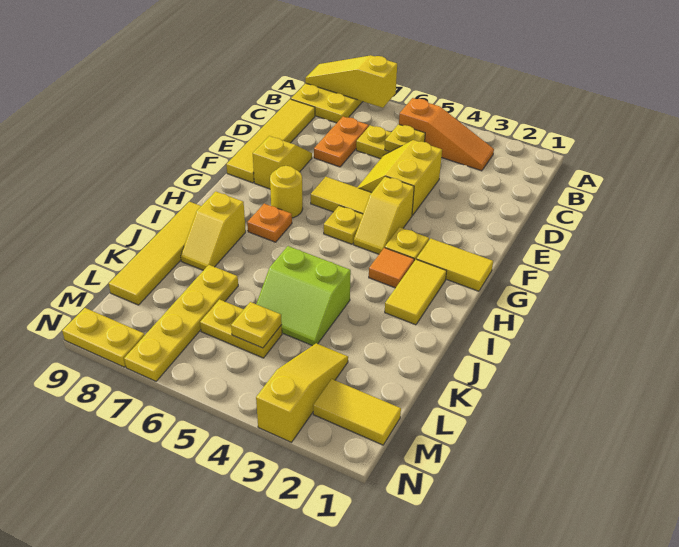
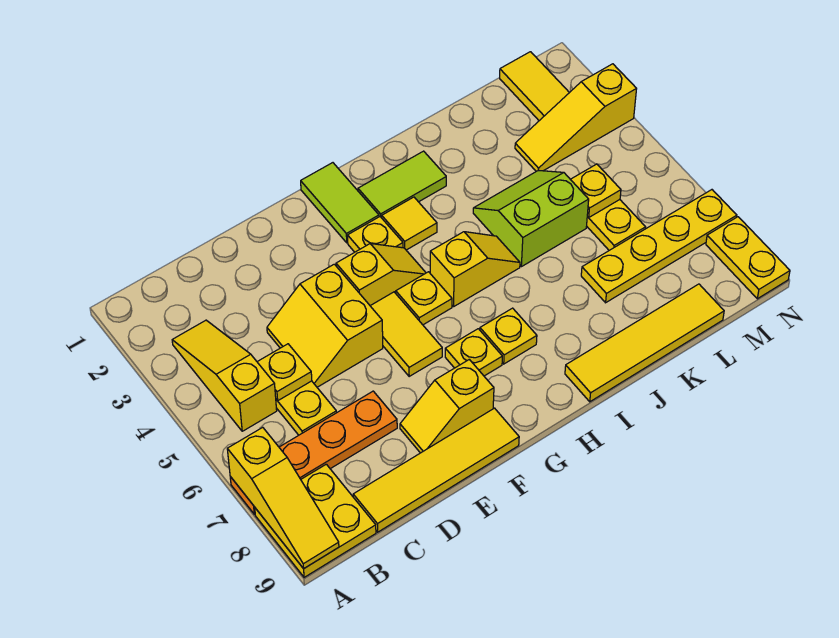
orange 1x3 slope [399,98,494,171] -> yellow 1x3 slope [172,320,277,431]
orange 1x2 plate [314,117,369,167] -> orange 1x4 plate [230,391,397,514]
yellow 2x2 slope [357,140,442,216] -> yellow 2x2 slope turned to [267,264,383,387]
yellow 1x2 tile [417,239,493,291] -> lime 1x2 tile [301,163,379,243]
yellow 1x1 round brick [270,166,303,218] -> yellow 1x1 plate [445,329,502,376]
yellow 1x2 tile [385,259,447,325] -> lime 1x2 tile [358,151,446,218]
orange 1x1 tile [369,248,414,288] -> yellow 1x1 tile [382,197,437,250]
orange 1x1 plate [247,204,292,242] -> yellow 1x1 plate [480,308,537,364]
yellow 1x2 slope [181,191,246,270] -> yellow 1x2 slope moved to [430,232,520,306]
lime 2x2 slope [256,246,351,346] -> lime 2x2 slope turned to [473,170,589,267]

